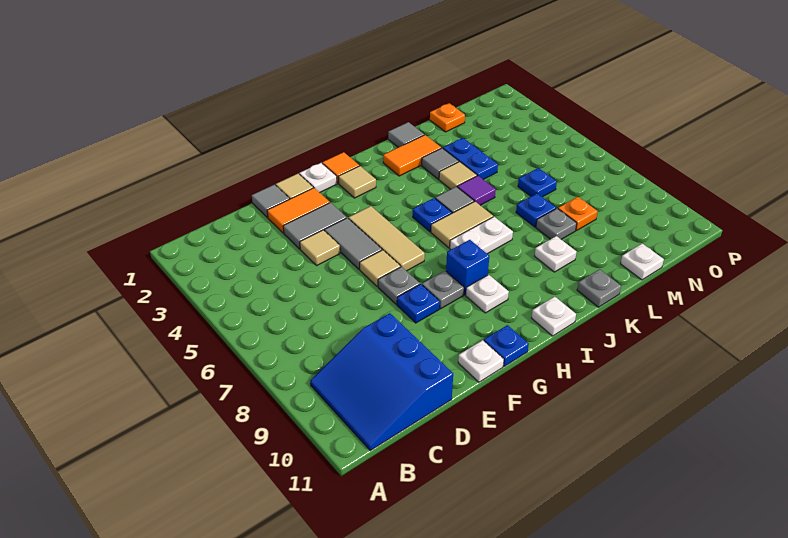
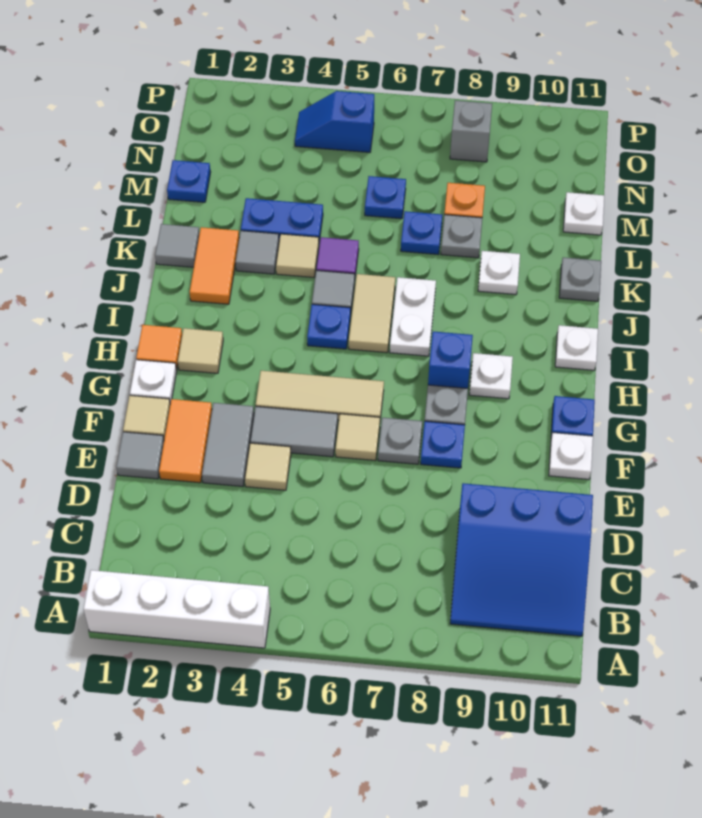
none -> white 1x4 brick [84,570,270,648]
orange 1x1 plate [430,103,465,132] -> blue 1x1 plate [167,160,211,202]
none -> blue 1x2 slope [295,91,374,152]
none -> grey 1x1 brick [450,100,492,162]

